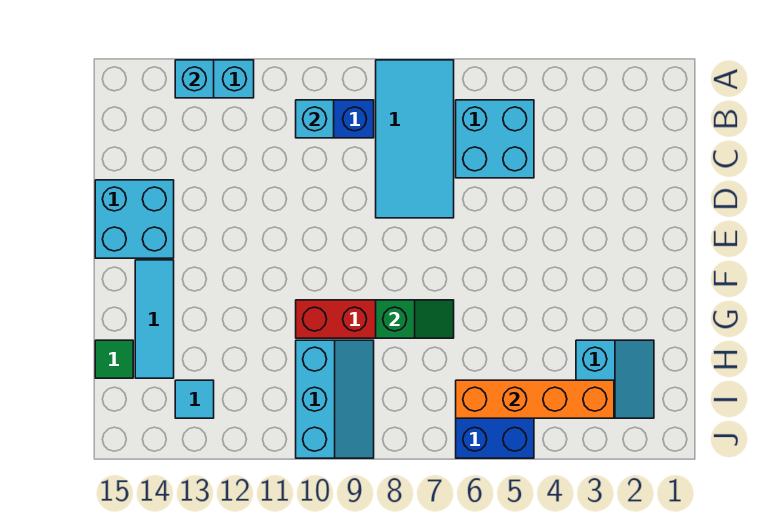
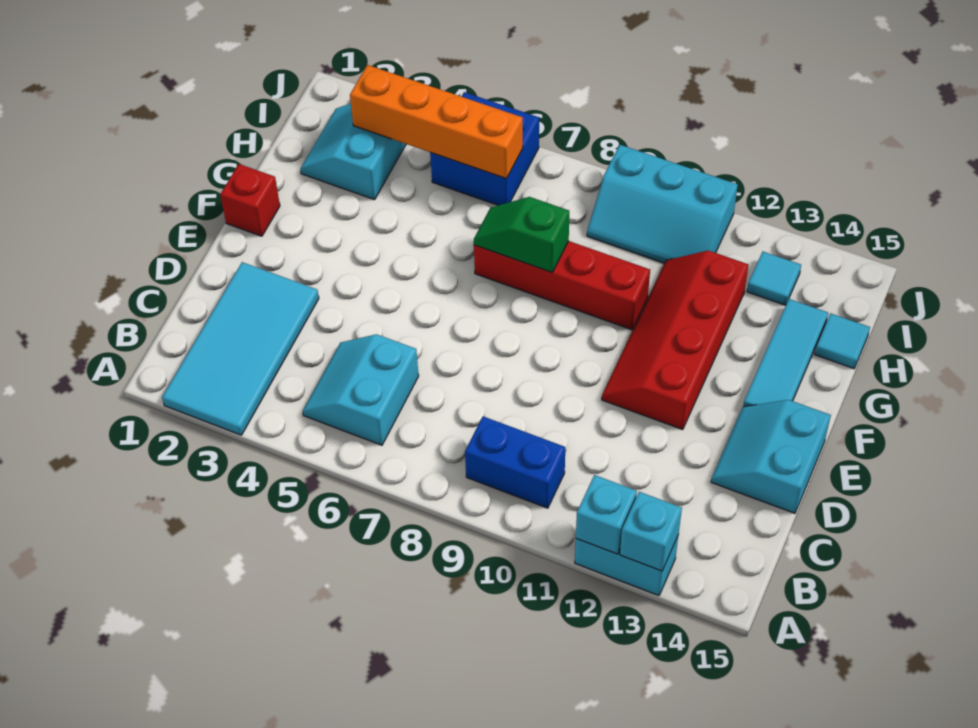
cyan 2x4 tile [376,60,454,218] -> cyan 2x4 tile moved to [162,262,319,435]
cyan 2x2 brick [456,100,534,178] -> cyan 2x2 slope [303,334,419,445]
cyan 1x1 brick [296,100,334,138] -> cyan 1x1 brick moved to [576,475,637,554]
cyan 2x2 brick [95,180,174,258] -> cyan 2x2 slope [711,400,831,513]
none -> red 2x4 slope [602,251,748,430]
none -> red 1x1 brick [220,164,280,236]
cyan 2x3 slope [296,340,374,458] -> cyan 2x3 slope turned to [587,145,738,263]
green 1x1 tile [95,340,133,378] -> cyan 1x1 tile [815,313,870,369]

